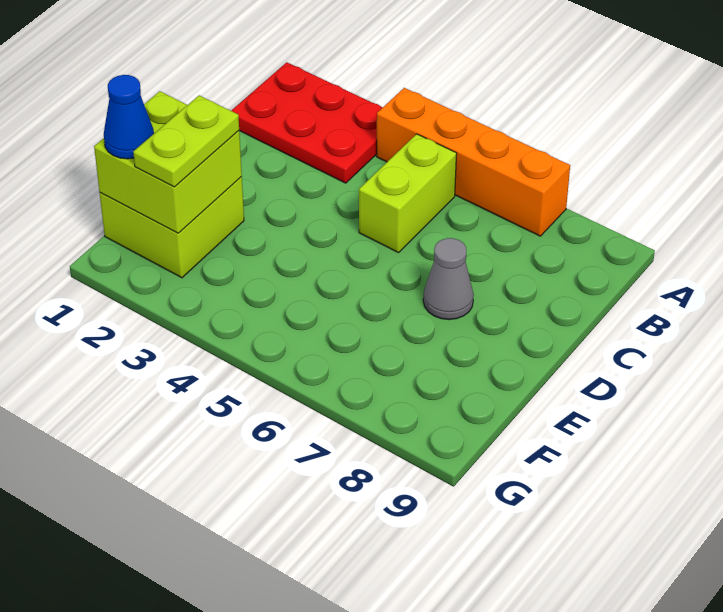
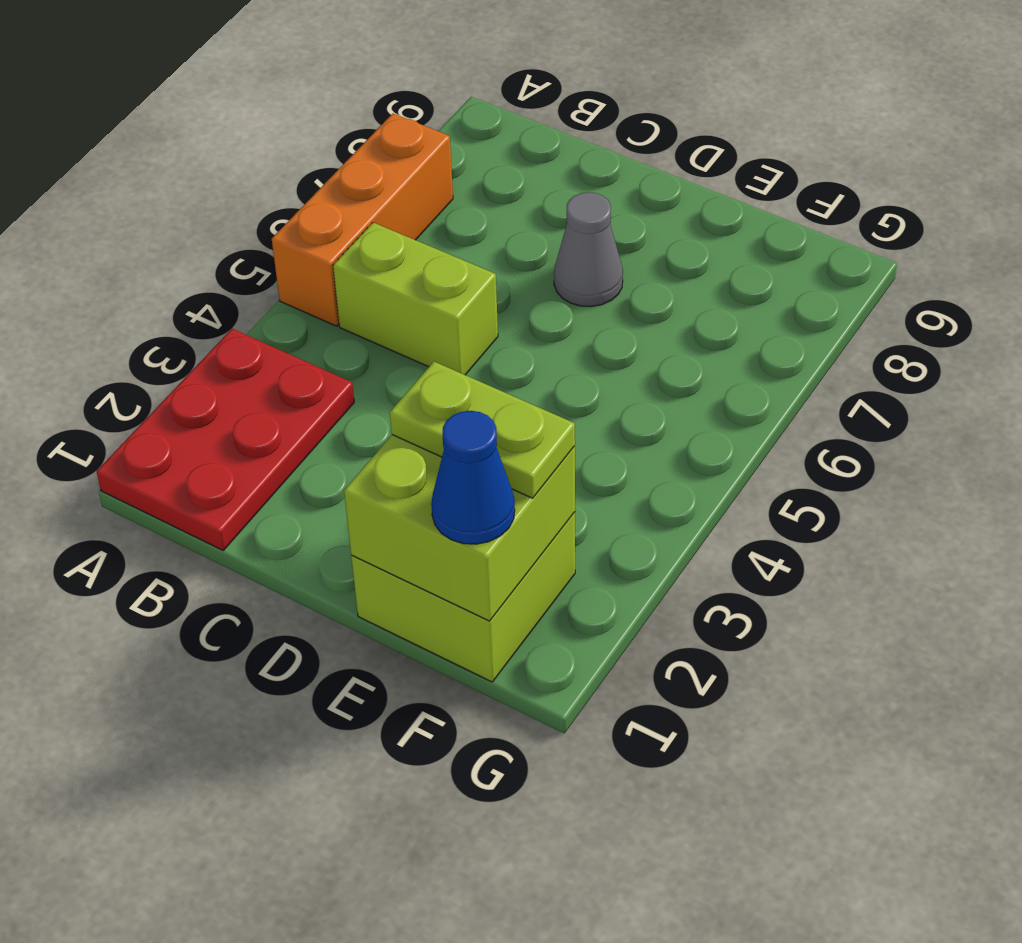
orange 1x4 brick [377,88,570,236] -> orange 1x3 brick [272,113,453,326]

